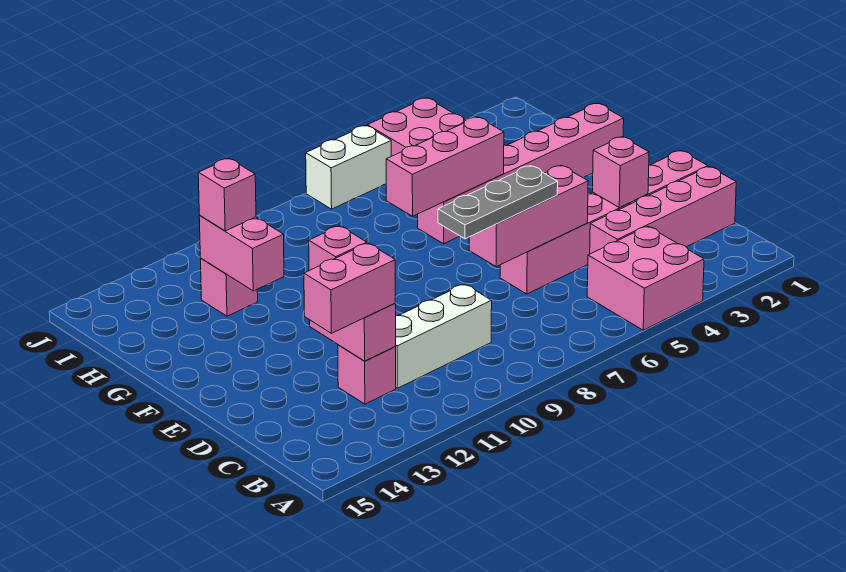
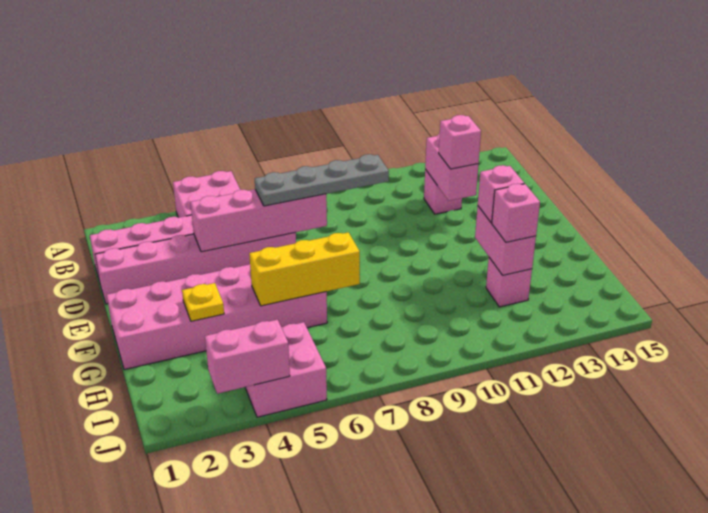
white 1x3 brick [395,284,492,388] -> none
pink 1x2 brick [304,243,395,333] -> pink 1x2 brick moved to [205,320,290,394]
pink 1x1 brick [592,137,649,207] -> pink 1x1 brick moved to [478,165,524,223]
pink 1x3 brick [469,165,588,267] -> pink 1x4 brick [190,189,327,252]
grey 1x3 plate [438,166,558,239] -> grey 1x4 plate [255,154,389,206]
pink 1x6 brick [418,103,624,244] -> pink 2x6 brick [107,264,327,370]
none -> yellow 1x1 plate [182,283,224,321]
pink 1x3 brick [386,117,504,216] -> yellow 1x3 brick [249,232,360,306]
white 1x2 brick [306,126,391,209] -> none

